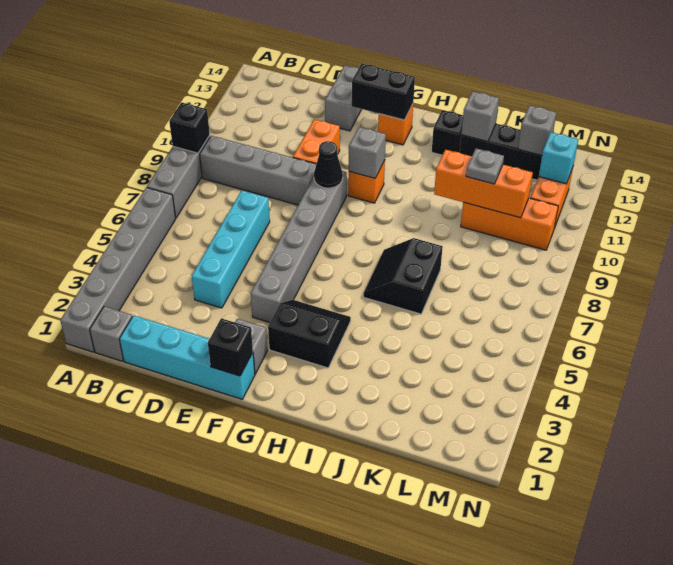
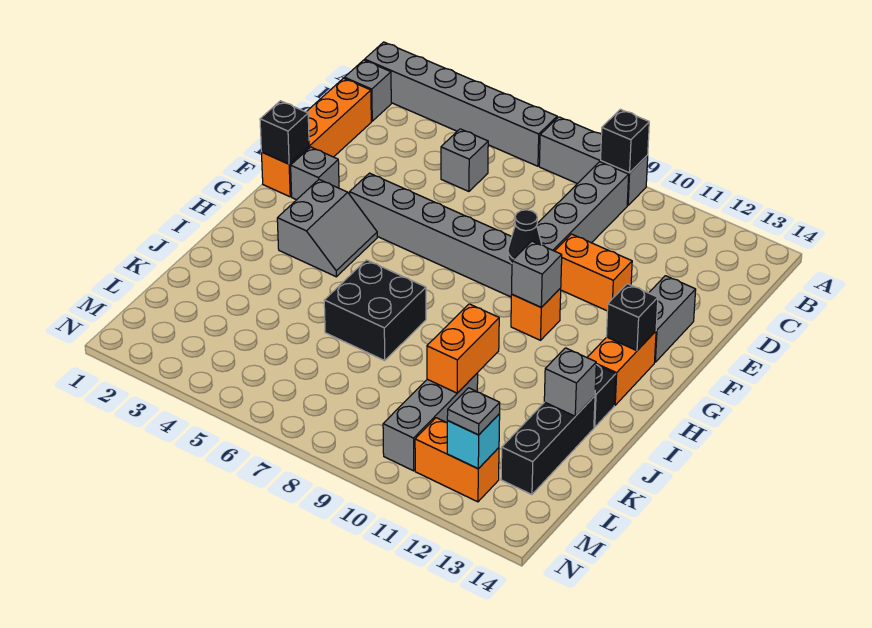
cyan 1x4 brick [120,315,255,399] -> orange 1x4 brick [261,78,371,197]
cyan 1x4 brick [192,190,270,308] -> none
grey 1x2 brick [325,65,362,131] -> grey 1x2 brick turned to [649,276,696,362]
black 1x2 brick [352,64,415,120] -> black 1x1 brick [606,284,658,351]
black 2x2 slope [268,300,351,368] -> grey 2x2 slope [277,180,377,277]
orange 1x1 brick [378,104,413,145] -> orange 1x2 brick [587,331,656,405]
black 2x2 slope [363,238,443,314] -> black 2x2 brick [324,260,426,360]
orange 1x3 brick [434,149,533,218] -> orange 1x2 brick [427,304,499,393]
orange 1x3 brick [461,198,558,250] -> grey 1x3 brick [383,373,478,471]
grey 1x1 plate [466,148,504,184] -> grey 1x1 plate moved to [447,388,500,435]
grey 1x1 brick [518,105,557,156] -> grey 1x1 brick moved to [441,129,488,191]

